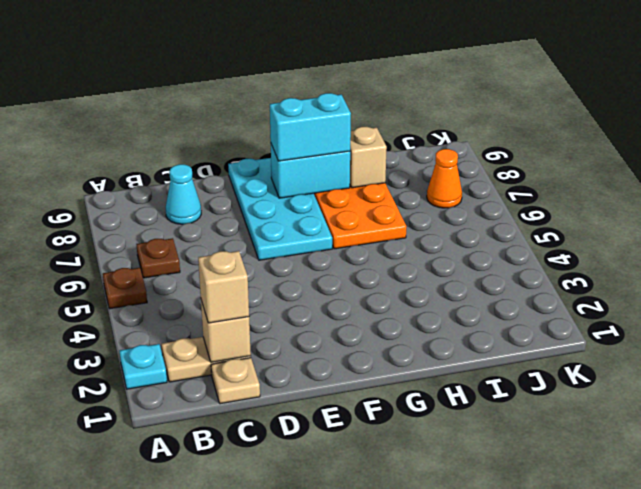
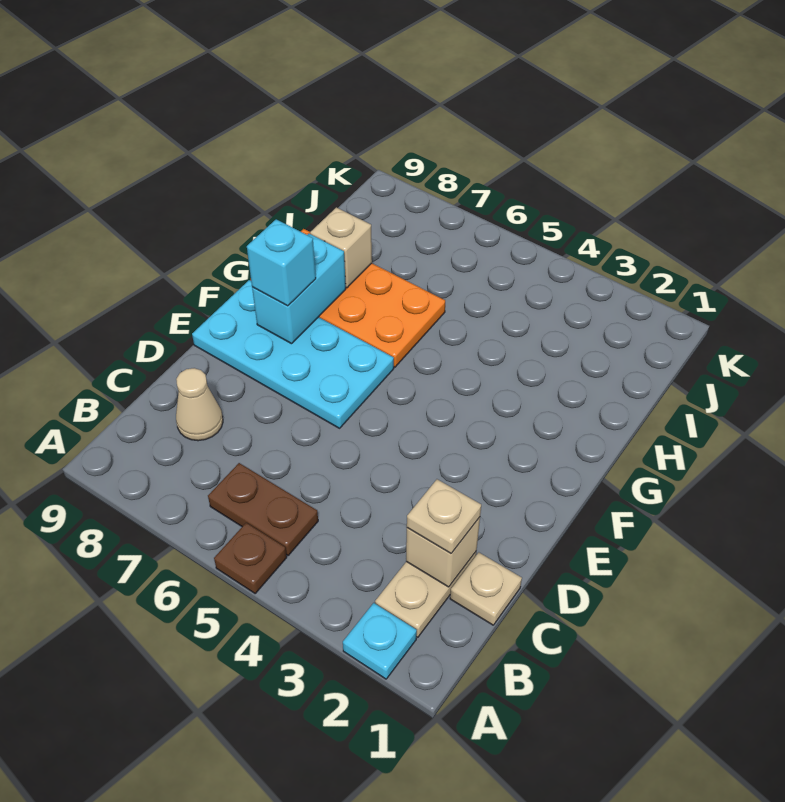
brown 1x1 plate [136,238,180,278] -> brown 1x2 plate [208,463,318,555]
tan 1x1 brick [198,251,249,323] -> tan 1x1 plate [407,479,481,553]
cyan 1x1 cone [166,164,201,224] -> tan 1x1 cone [176,368,223,441]
cyan 1x2 brick [270,93,351,161] -> cyan 1x1 brick [247,219,316,306]
orange 1x1 cone [427,149,462,208] -> none

